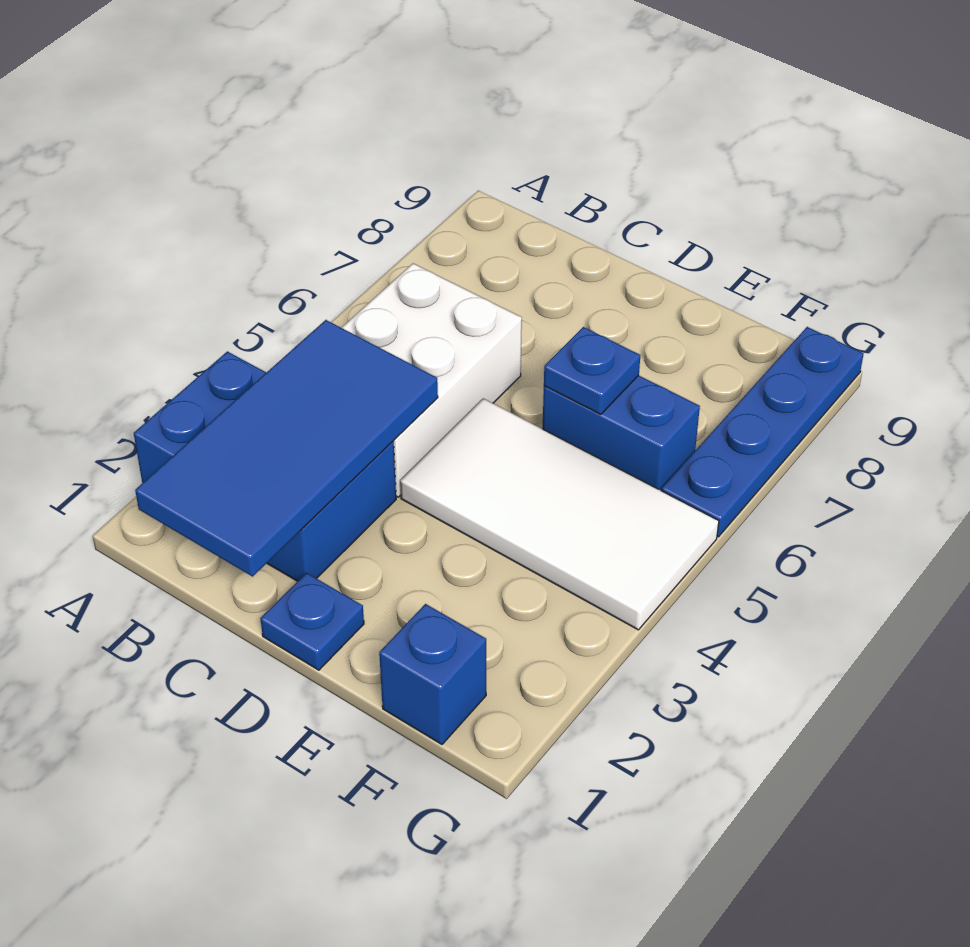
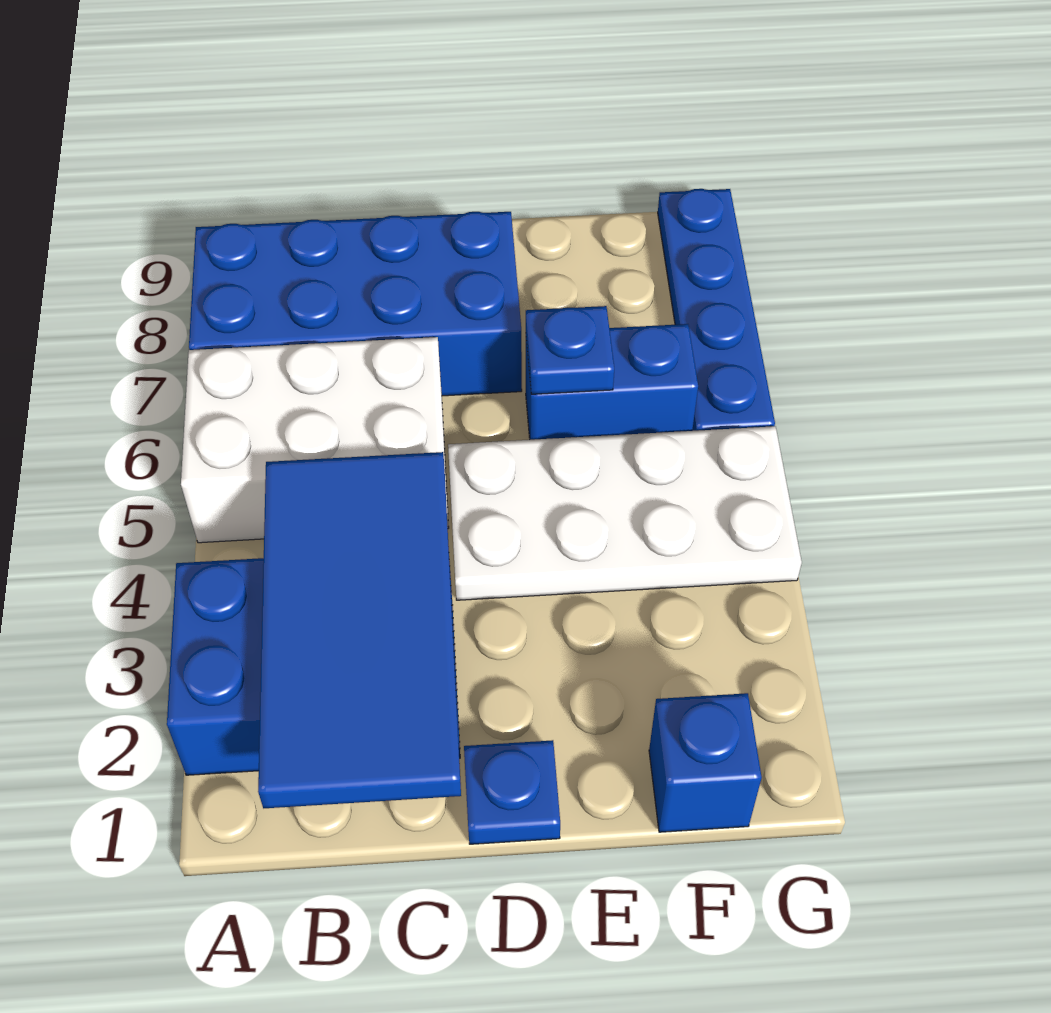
none -> blue 2x4 brick [189,212,522,396]
white 2x3 brick [342,263,522,497] -> white 2x3 brick turned to [181,337,449,543]
white 2x4 tile [400,398,719,630] -> white 2x4 plate [448,426,802,600]

